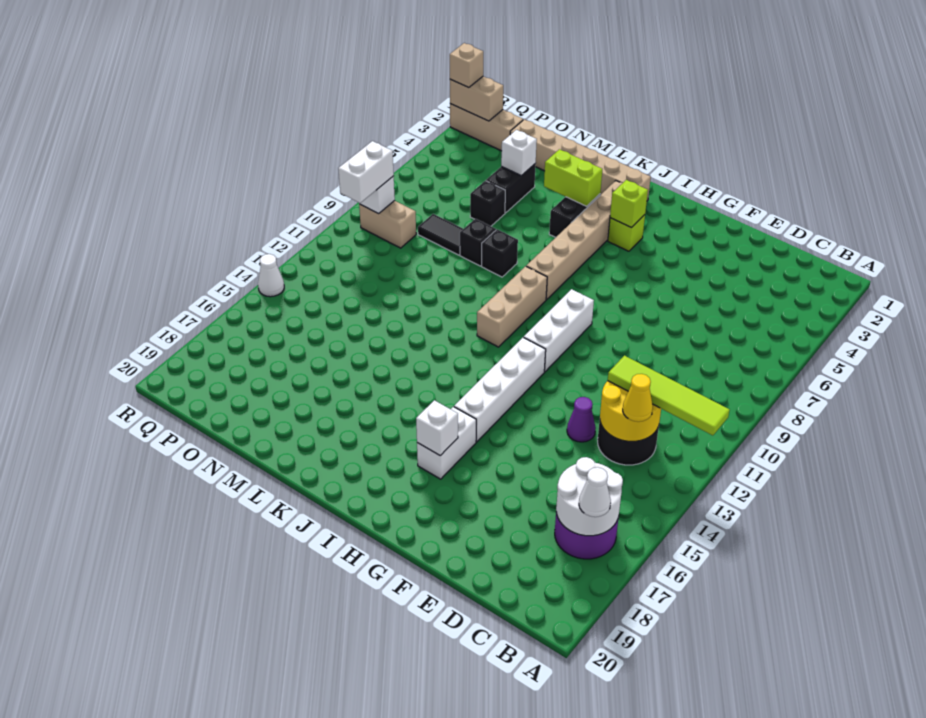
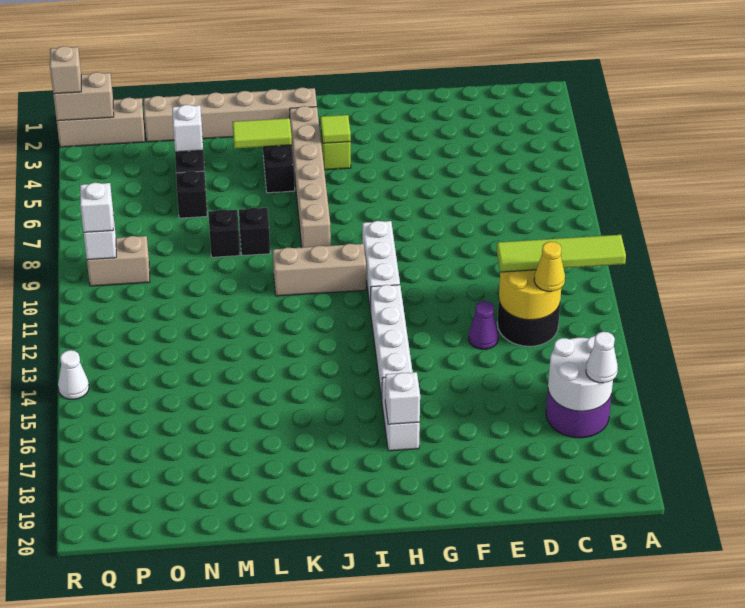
lime 1x1 brick [610,180,648,228] -> lime 1x1 tile [320,115,351,143]
tan 1x3 brick [477,266,547,347] -> tan 1x3 brick turned to [273,244,366,296]
lime 1x2 brick [544,149,602,206] -> lime 1x2 tile [232,118,292,149]
black 1x2 tile [418,214,463,255] -> none
white 1x2 brick [338,141,394,203] -> white 1x1 brick [80,183,113,232]

